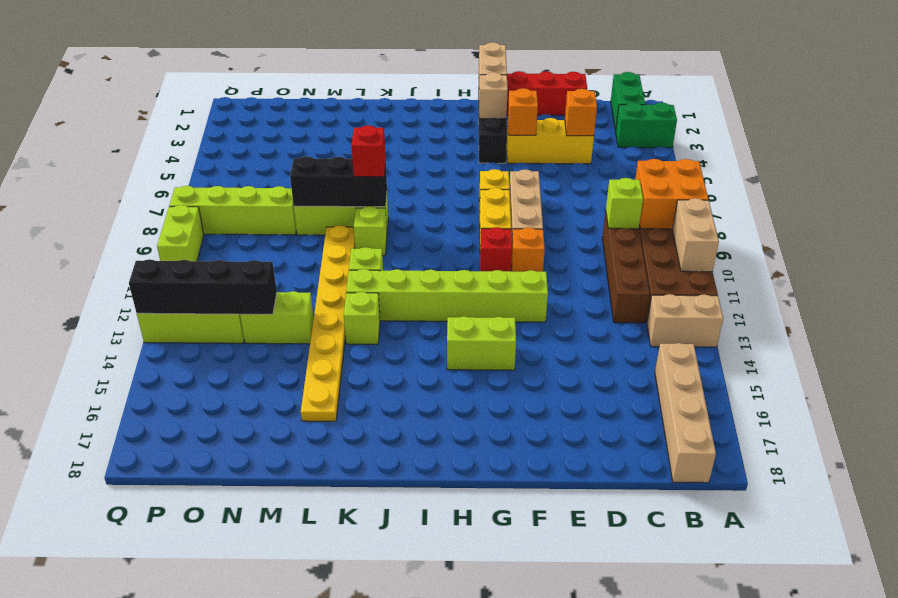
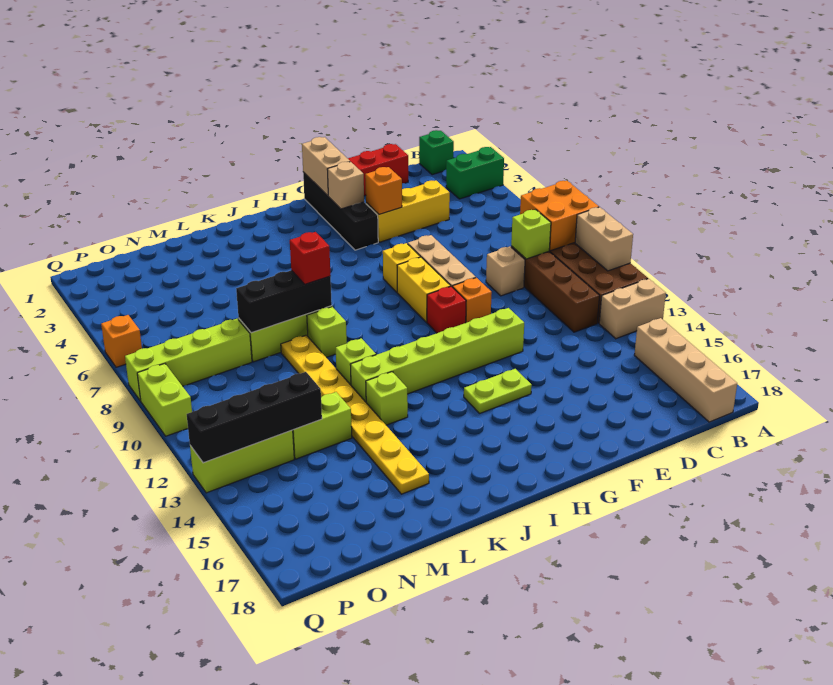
green 1x2 brick [611,72,645,131] -> green 1x1 brick [419,130,454,175]
orange 1x1 brick [565,89,597,136] -> orange 1x1 brick moved to [101,315,142,367]
none -> tan 1x1 brick [486,247,525,296]
lime 1x2 brick [447,316,516,370] -> lime 1x2 plate [464,369,532,413]

